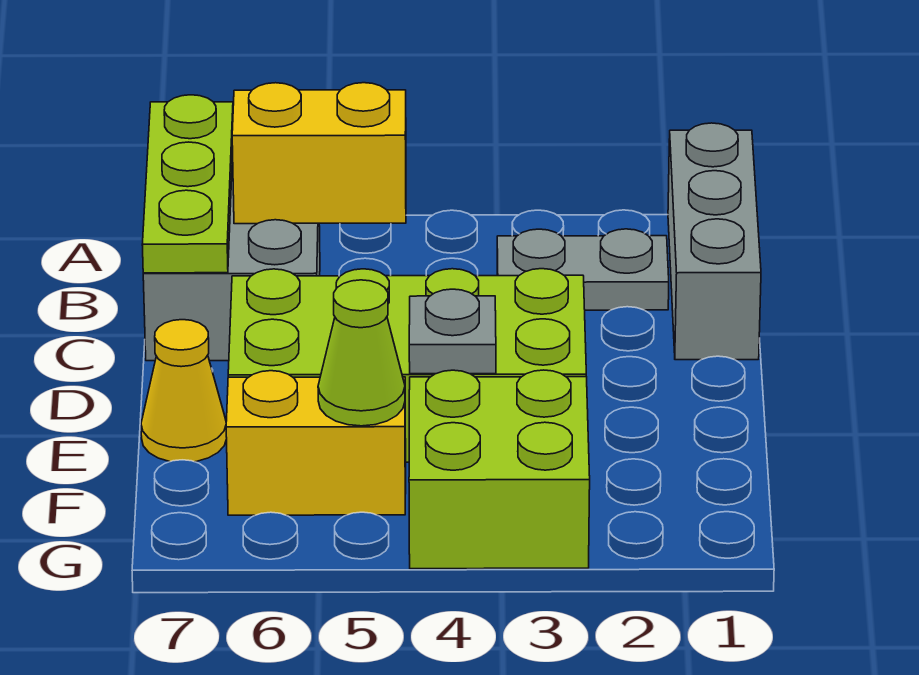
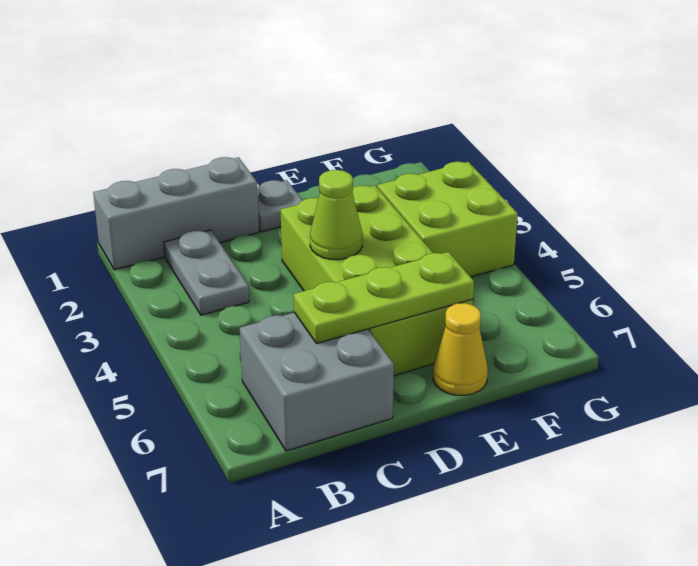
lime 1x3 plate [142,95,233,273] -> lime 1x3 plate moved to [294,252,474,344]
yellow 1x2 brick [232,83,406,224] -> none
grey 1x1 plate [409,289,496,374] -> grey 1x1 plate moved to [257,180,303,232]
yellow 1x2 brick [226,371,406,515] -> none
lime 1x1 cone [318,280,405,426] -> lime 1x1 cone moved to [310,170,363,260]

